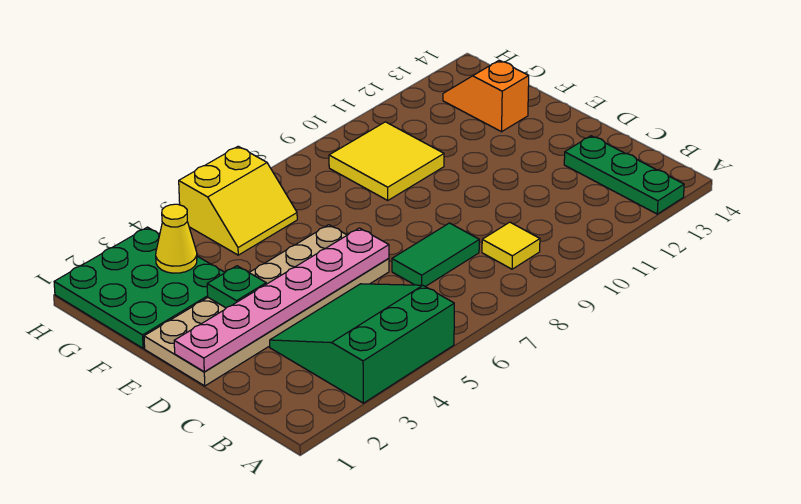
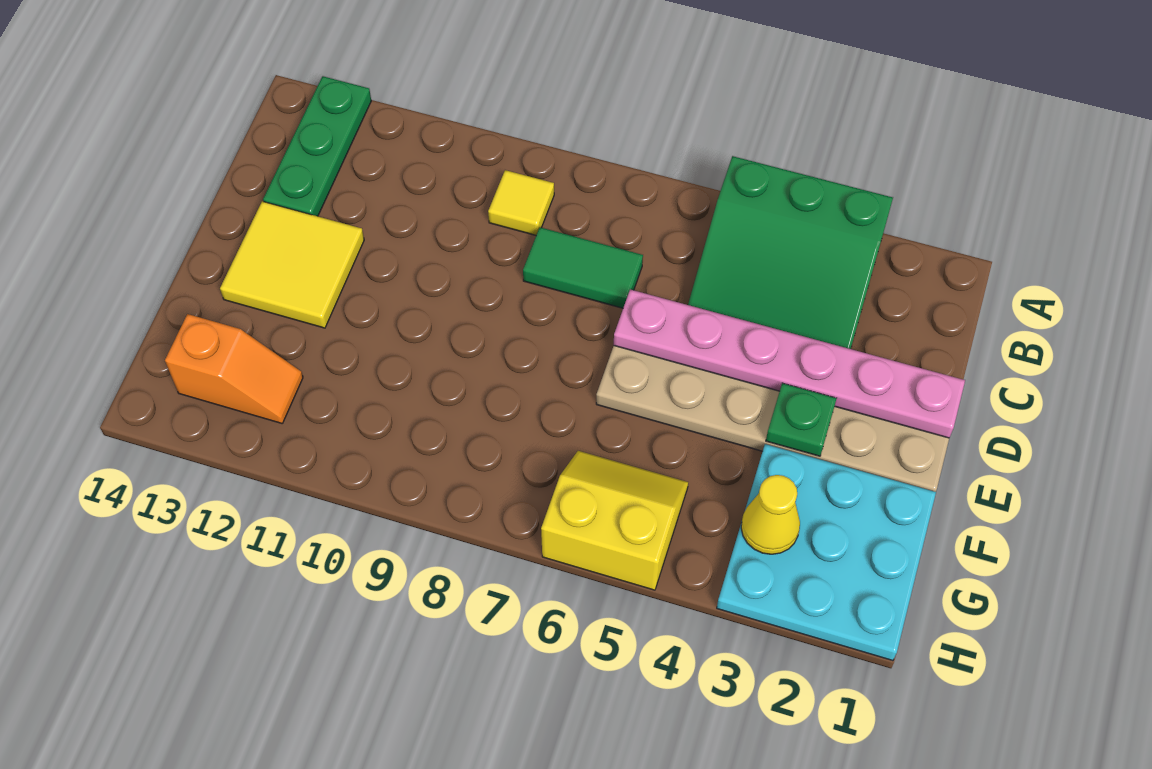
green 3x3 plate [54,227,225,348] -> cyan 3x3 plate [717,444,936,661]
yellow 2x2 tile [329,122,444,200] -> yellow 2x2 tile moved to [220,201,364,328]
orange 1x2 slope [443,60,529,132] -> orange 1x2 slope turned to [165,314,303,423]

